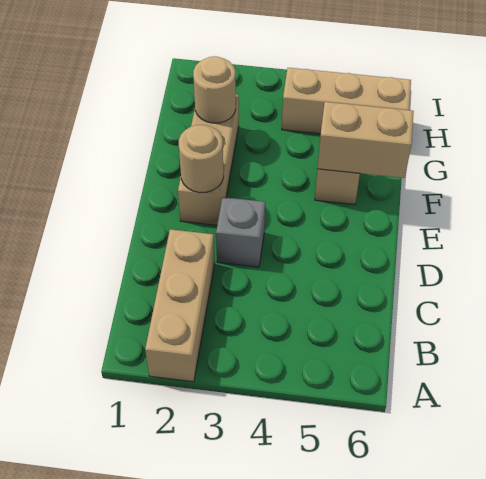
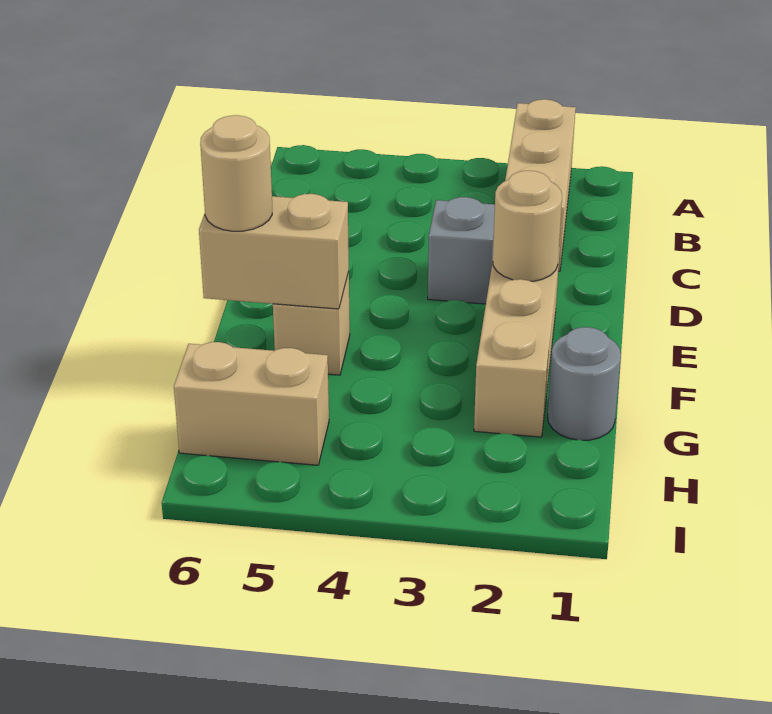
none -> grey 1x1 round brick [548,327,621,440]
tan 1x1 round brick [193,56,236,123] -> tan 1x1 round brick moved to [200,115,272,231]
tan 1x3 brick [282,68,411,134] -> tan 1x2 brick [174,342,329,465]

